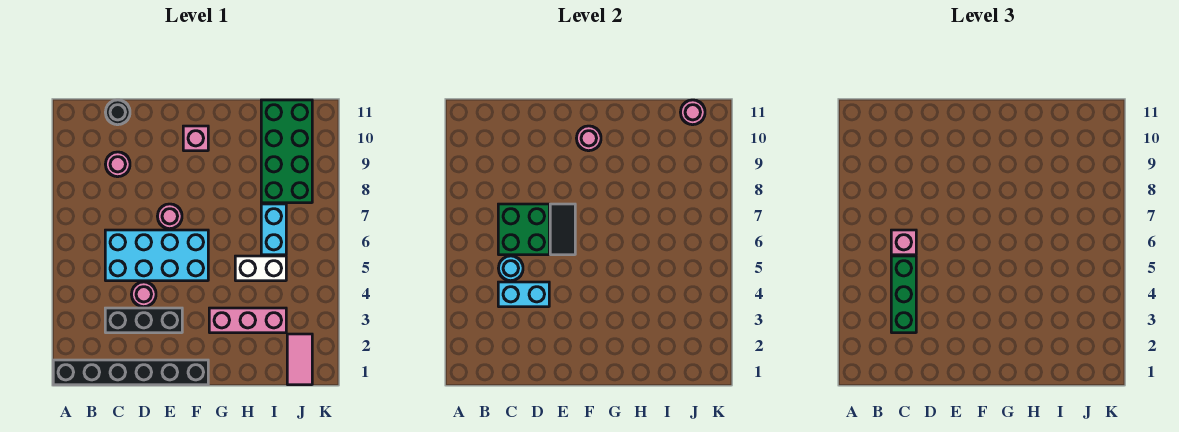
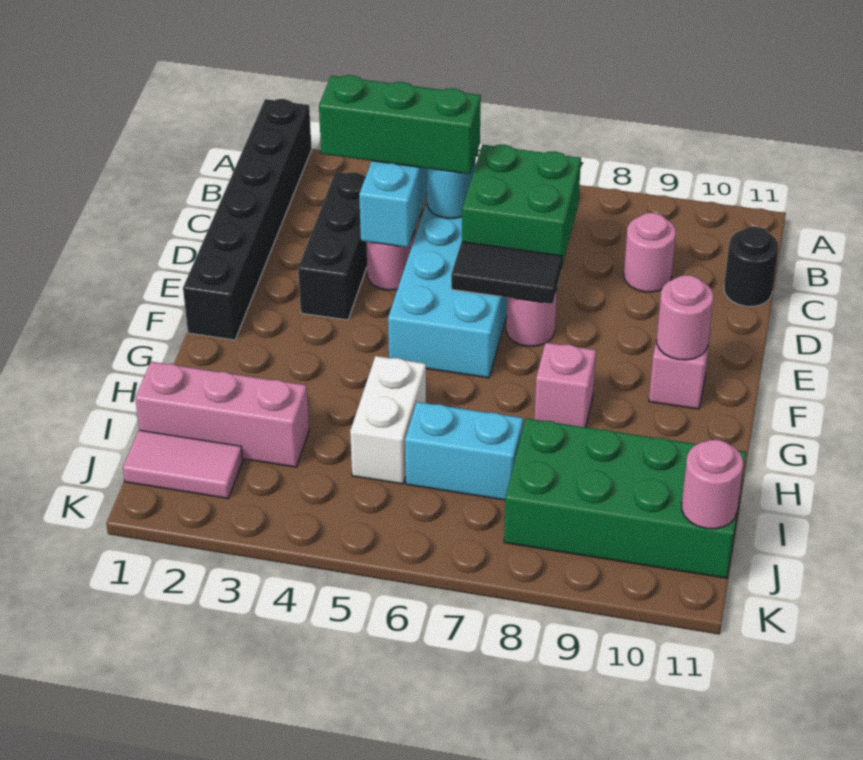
pink 1x1 brick [891,230,916,255] -> pink 1x1 brick moved to [534,343,596,427]
pink 1x3 brick [209,308,286,333] -> pink 1x3 brick turned to [135,362,309,467]

